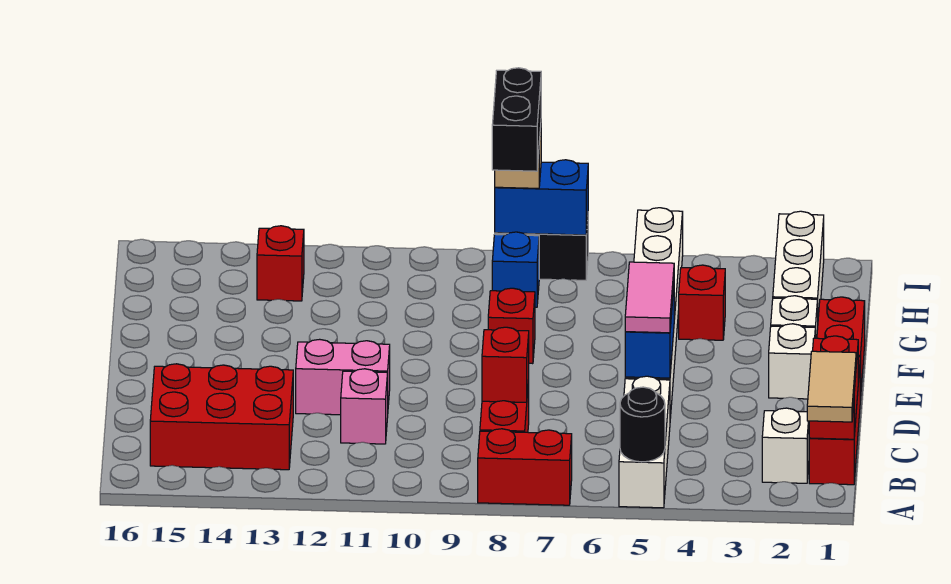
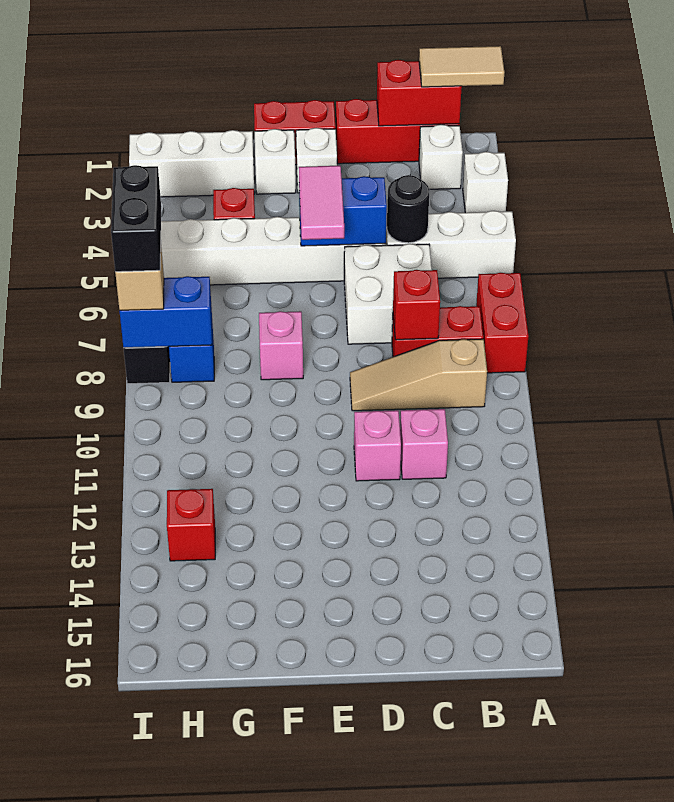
none -> white 1x1 brick [463,152,508,213]
black 1x1 round brick [620,387,665,462] -> black 1x1 round brick moved to [387,175,429,243]
none -> tan 1x3 slope [350,339,487,411]
red 2x3 brick [150,364,293,470] -> none
none -> white 2x2 brick [344,244,432,344]
pink 1x2 tile [625,262,674,333] -> pink 1x2 tile turned to [299,166,344,240]
pink 1x2 brick [296,339,390,415] -> pink 1x1 brick [354,410,401,481]
red 1x1 brick [488,288,535,364] -> pink 1x1 brick [259,311,303,380]
black 1x2 brick [492,68,541,171] -> black 1x2 brick turned to [111,165,161,272]
blue 1x2 brick [495,160,588,235] -> blue 1x2 brick turned to [120,276,212,348]

